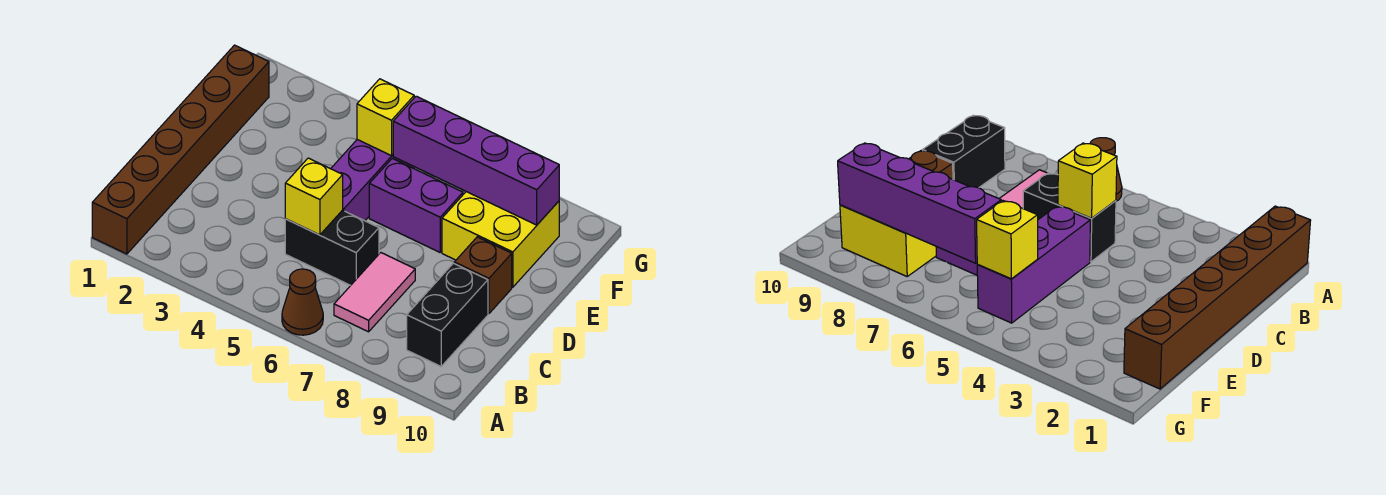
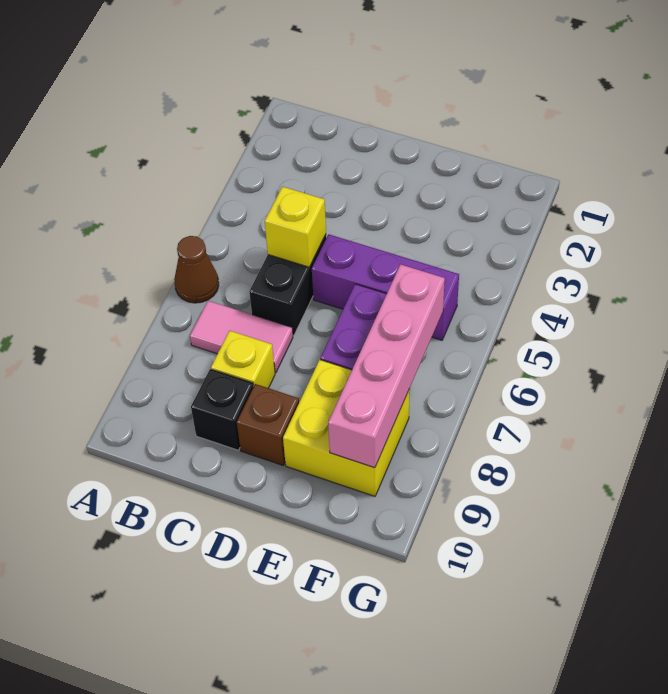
brown 1x6 brick [92,45,269,254] -> none
black 1x2 brick [407,263,488,366] -> black 1x1 brick [191,369,253,450]
yellow 1x1 brick [357,79,414,156] -> yellow 1x1 brick moved to [211,331,275,388]
purple 1x4 brick [393,96,559,225] -> pink 1x4 brick [328,265,445,468]

